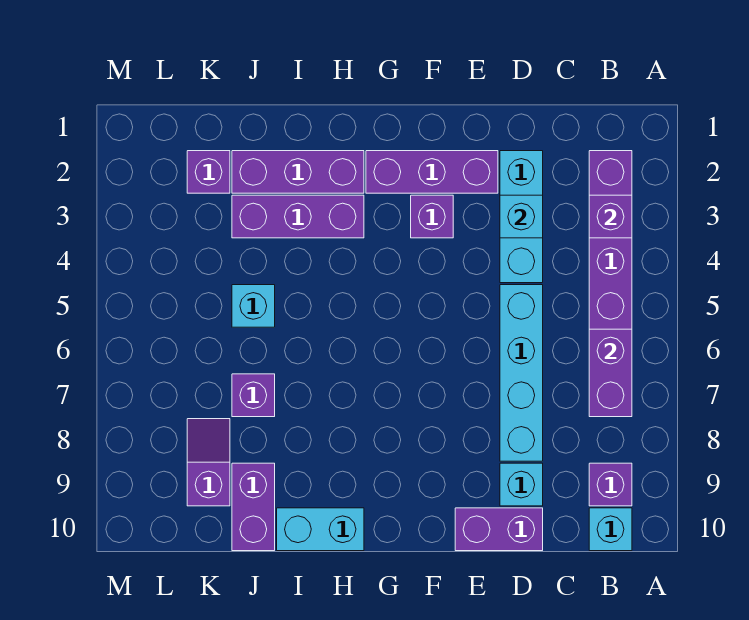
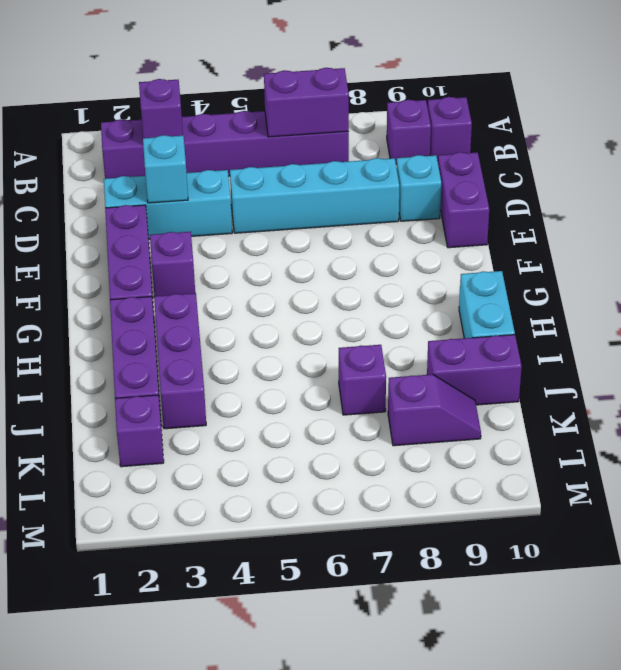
cyan 1x1 brick [589,508,632,551] -> purple 1x1 brick [428,97,472,161]
cyan 1x1 brick [232,285,275,327] -> none
purple 1x2 slope [187,419,230,506] -> purple 1x2 slope turned to [388,374,481,446]

